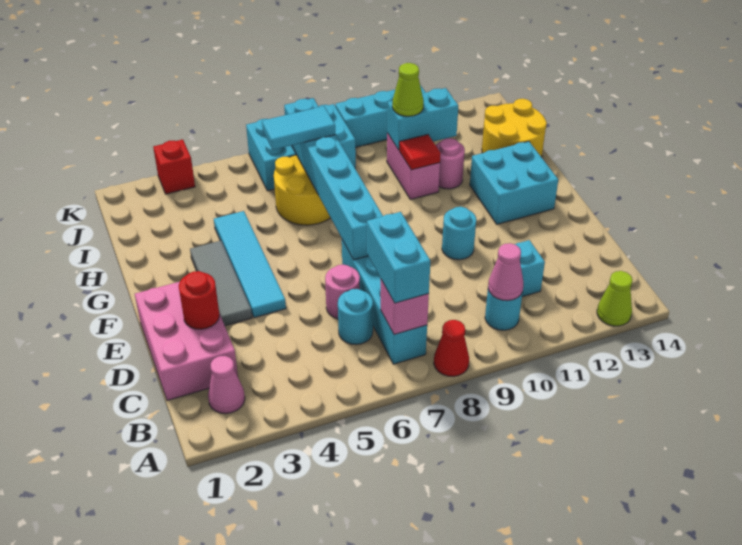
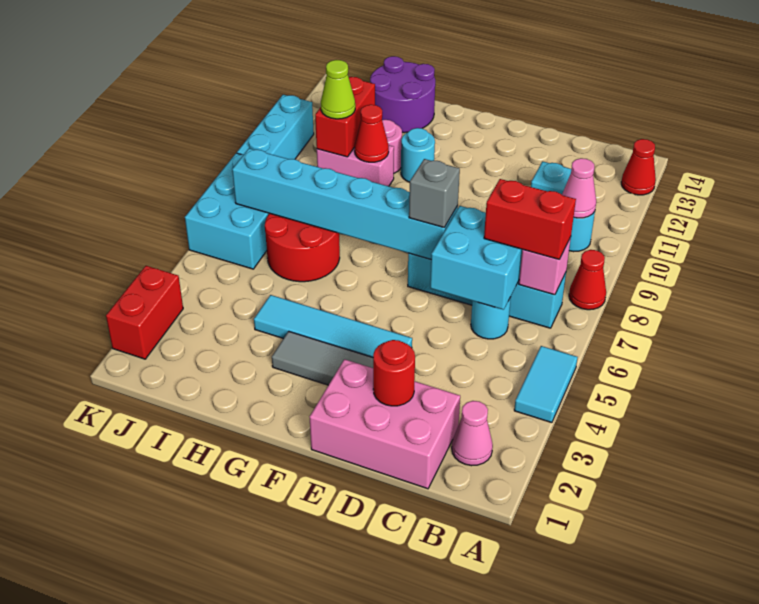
lime 1x1 cone [597,271,633,326] -> red 1x1 cone [621,139,656,195]
cyan 1x2 brick [367,212,430,303] -> red 1x2 brick [484,179,576,259]
pink 1x1 round brick [325,265,360,319] -> none
none -> grey 1x1 brick [409,159,460,227]
cyan 1x1 round brick [442,207,476,260] -> cyan 1x1 round brick moved to [401,128,435,182]
cyan 2x2 brick [470,141,558,224] -> cyan 2x2 brick moved to [430,206,522,310]
yellow 2x2 round brick [274,155,331,225] -> red 2x2 round brick [265,213,340,282]
red 1x1 tile [399,134,441,170] -> red 1x1 cone [355,105,389,162]
yellow 2x2 round brick [482,99,547,157] -> purple 2x2 round brick [370,56,435,133]
cyan 1x2 tile [262,106,335,150] -> cyan 1x2 tile moved to [514,346,578,423]
cyan 1x2 brick [387,88,458,150] -> red 1x2 brick [315,77,375,157]
red 1x1 brick [153,139,195,194] -> red 1x2 brick [106,266,183,359]

